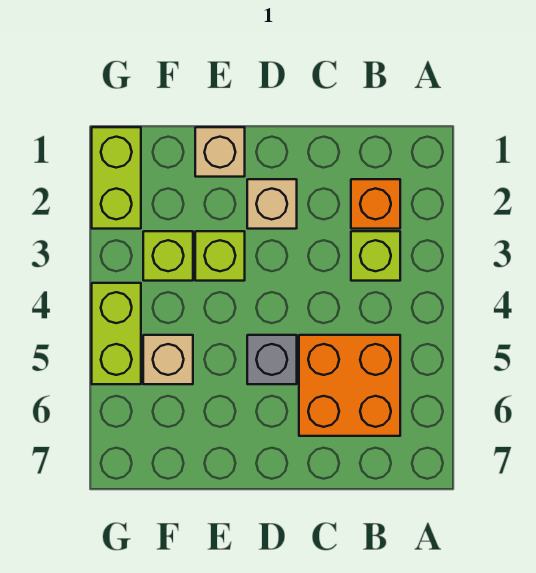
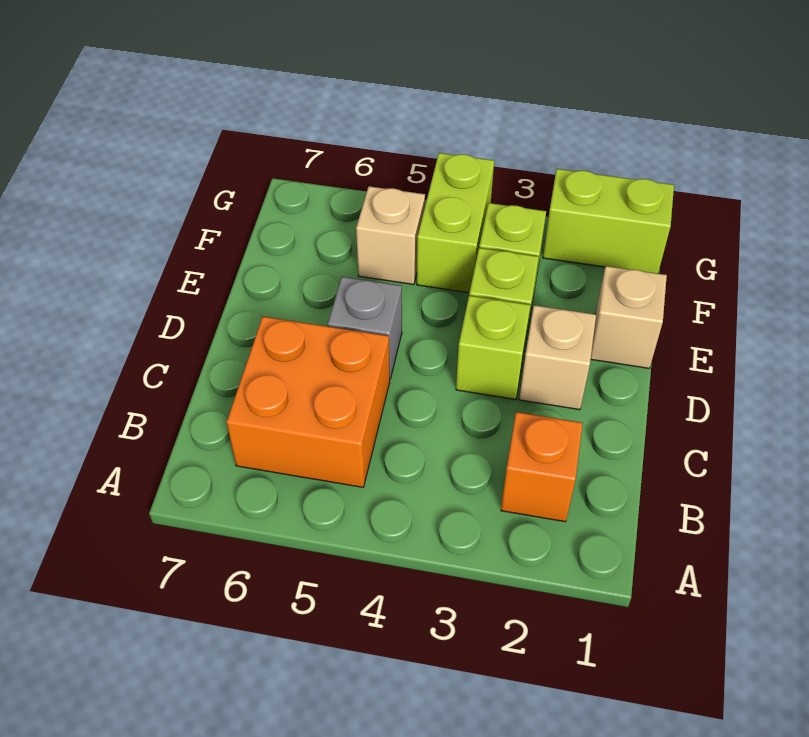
lime 1x1 brick [351,231,400,281] -> lime 1x1 brick moved to [456,296,531,400]
lime 1x2 brick [92,283,141,384] -> lime 1x2 brick turned to [417,153,494,293]

